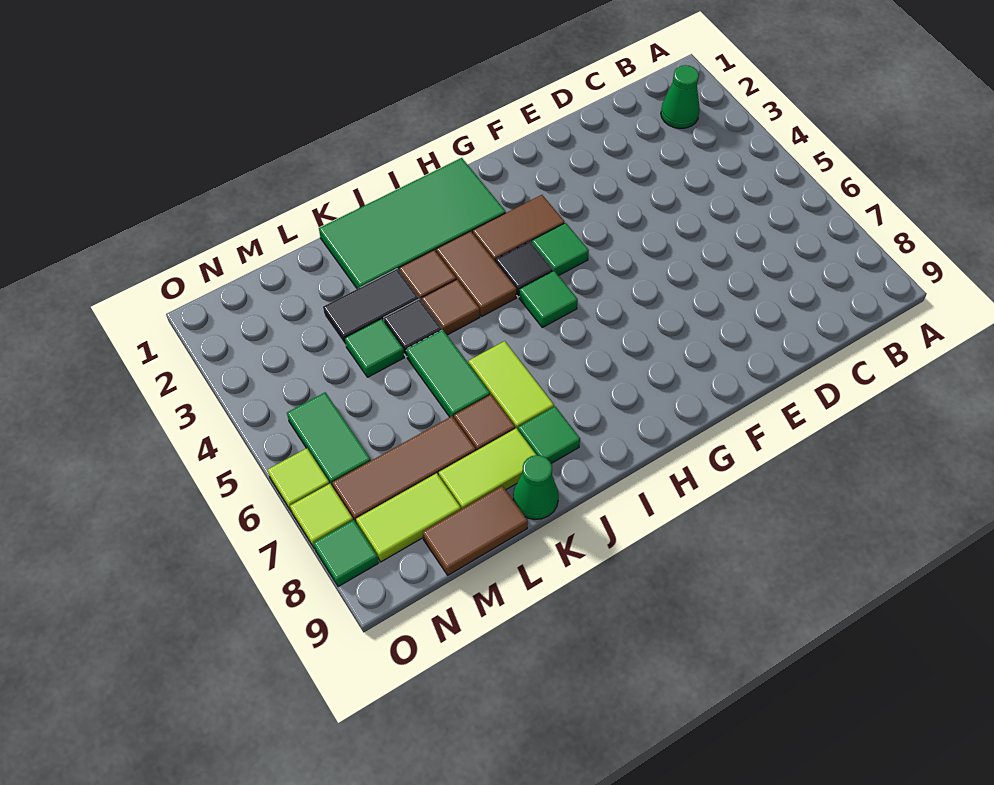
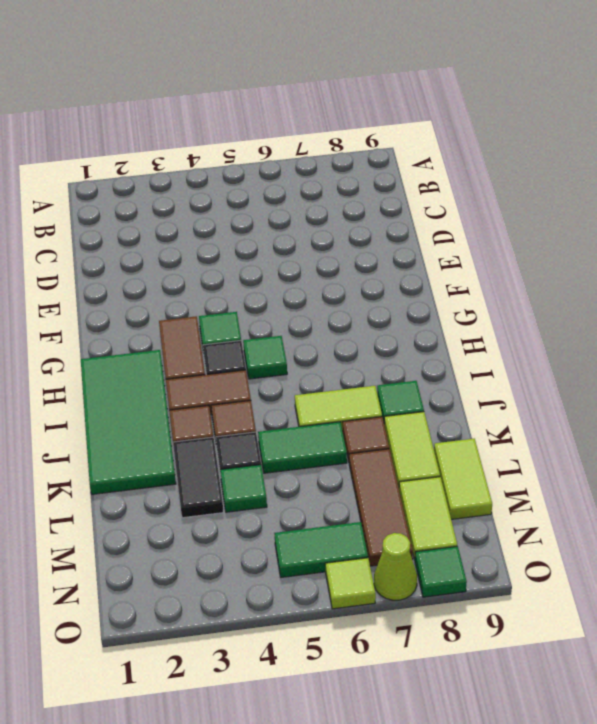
green 1x1 cone [661,65,700,128] -> none
green 1x1 cone [513,455,559,519] -> none
brown 1x2 tile [423,486,528,575] -> lime 1x2 tile [434,439,492,519]
lime 1x1 tile [290,484,353,548] -> lime 1x1 cone [374,533,417,600]

